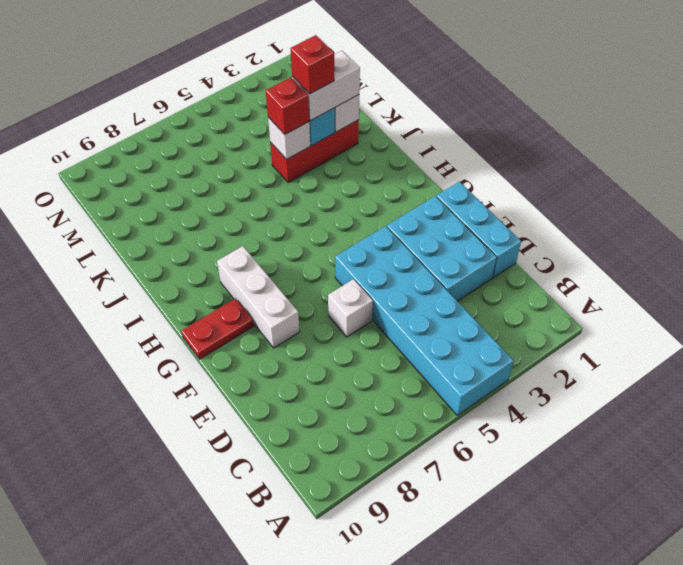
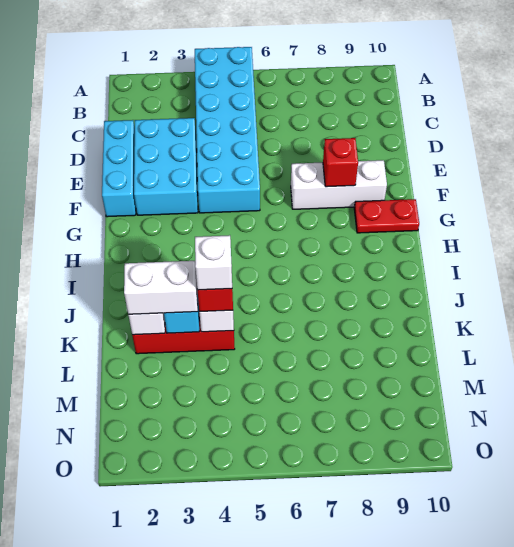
white 1x1 brick [328,279,373,337] -> white 1x1 brick moved to [195,235,232,290]
white 1x3 brick [217,246,300,348] -> white 1x3 brick turned to [291,160,387,209]
red 1x1 brick [290,35,334,94] -> red 1x1 brick moved to [323,138,358,187]

